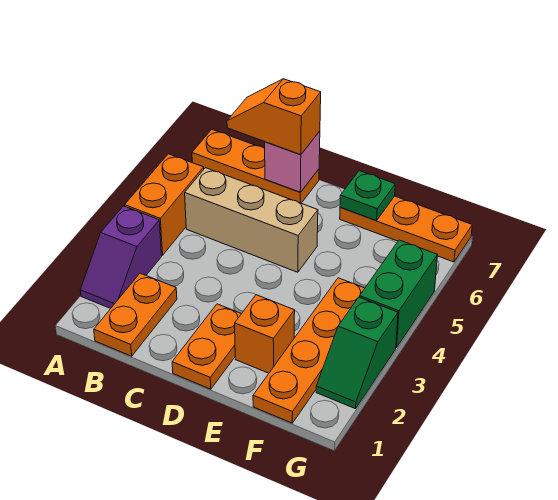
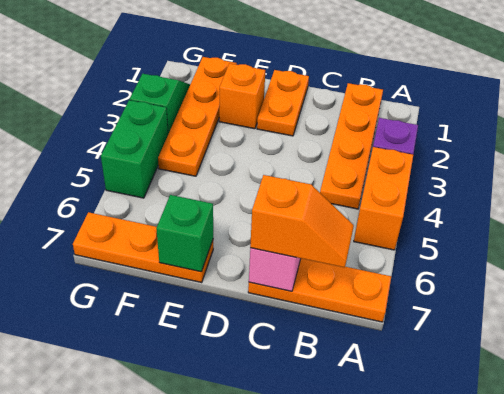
orange 1x2 plate [94,273,177,356] -> orange 1x4 plate [320,83,383,209]
tan 1x3 brick [185,168,318,272] -> none
green 1x1 plate [340,171,395,221] -> green 1x1 brick [156,195,213,272]

